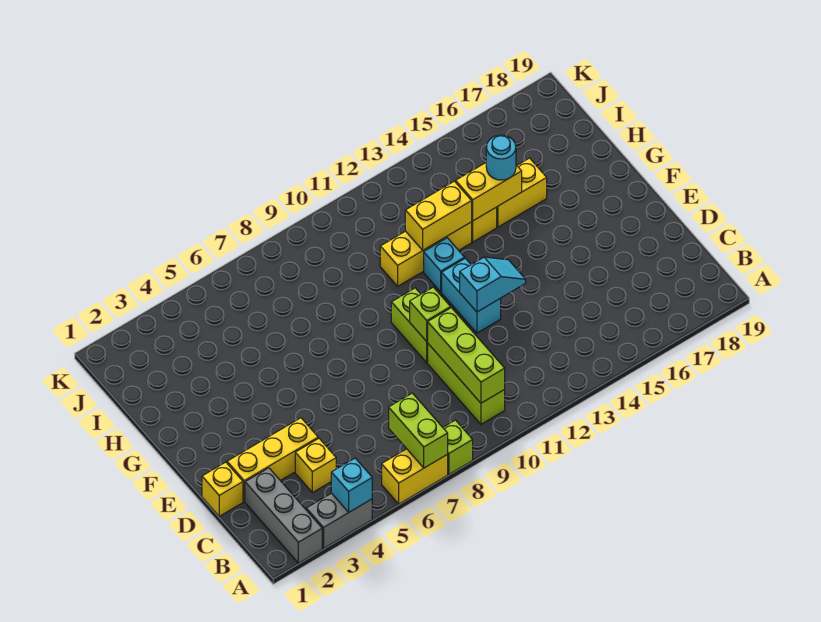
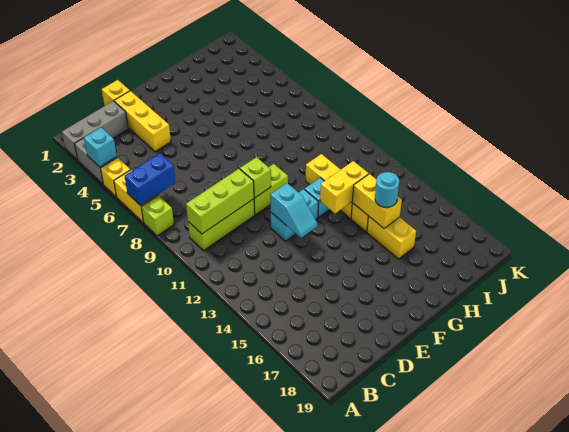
lime 1x2 brick [389,393,448,468] -> blue 1x2 brick [125,154,176,206]
yellow 1x1 brick [295,438,336,493] -> yellow 1x1 brick moved to [100,157,130,197]
yellow 1x2 brick [405,181,472,250] -> yellow 1x2 brick turned to [320,161,369,214]

